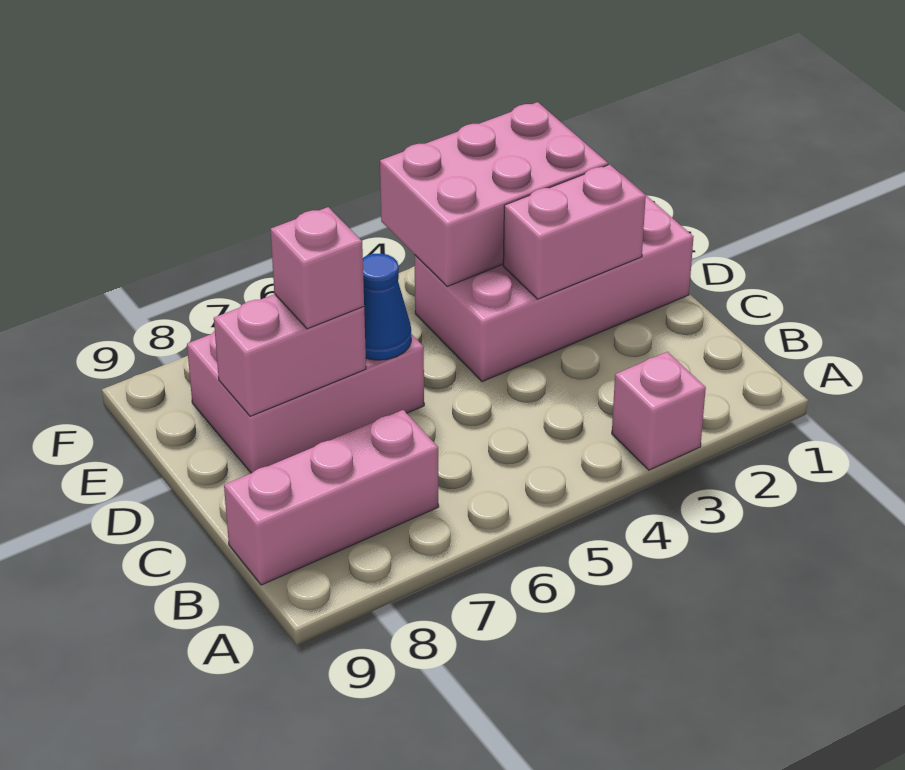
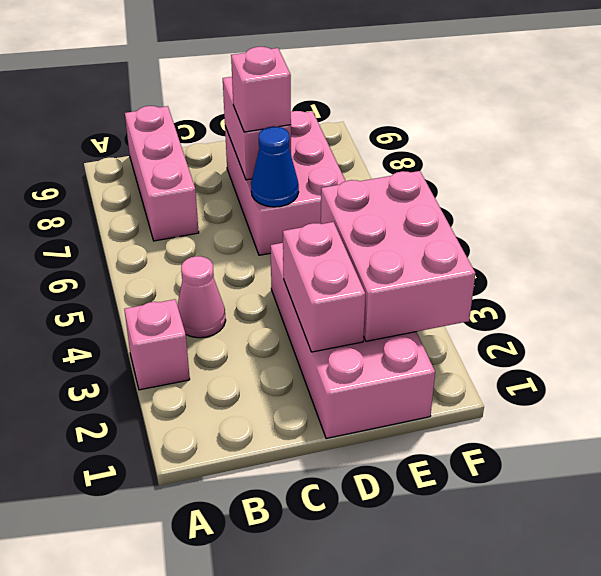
none -> pink 1x1 cone [177,256,226,338]

